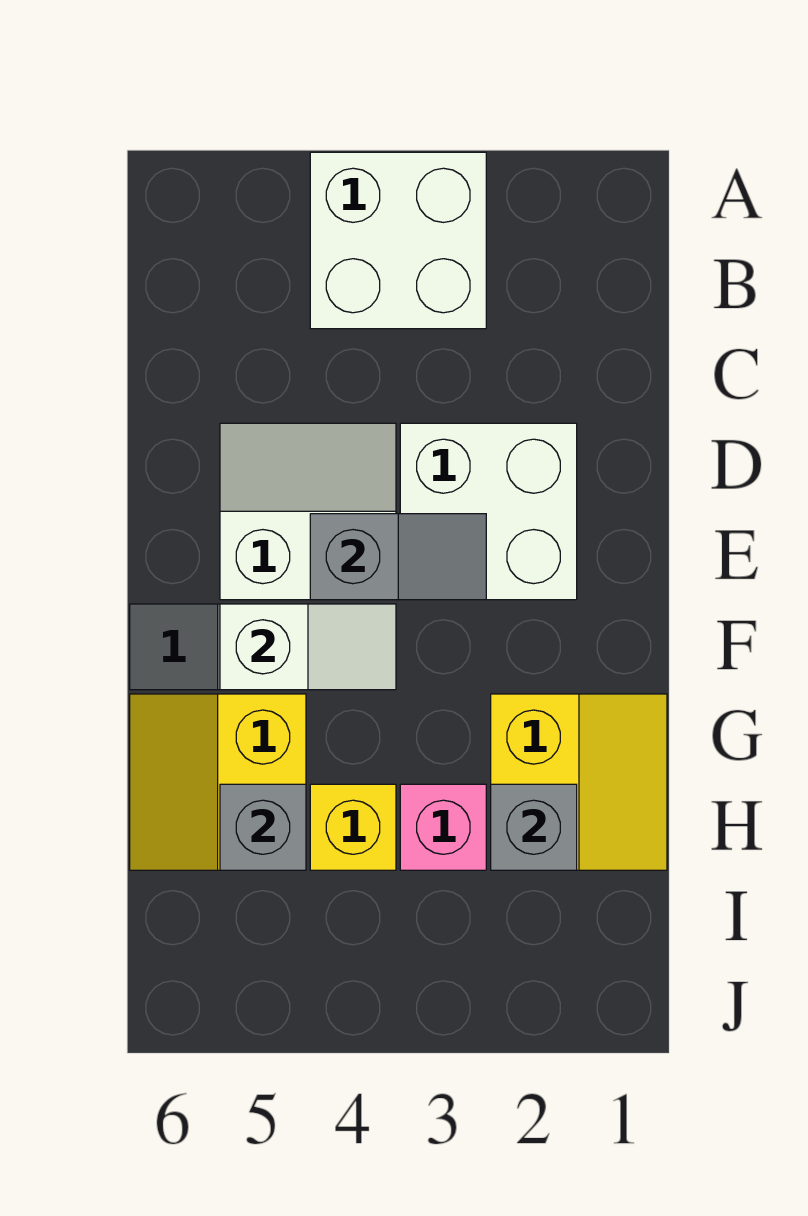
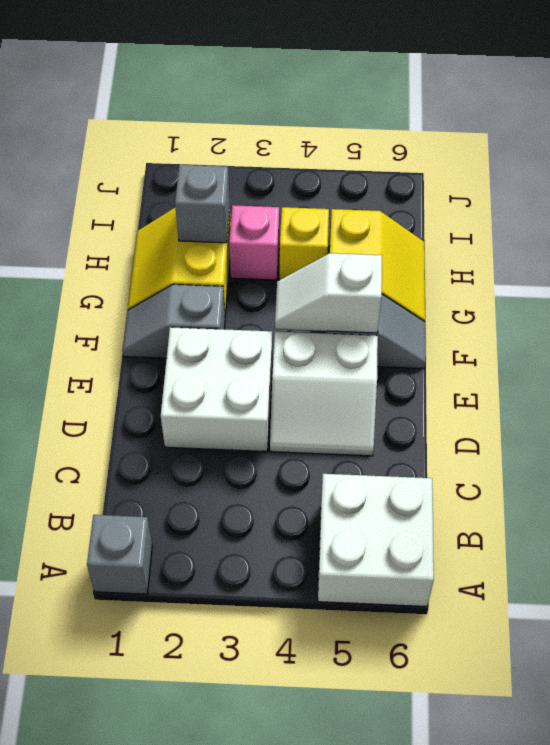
white 2x2 brick [310,152,486,329] -> white 2x2 brick moved to [318,474,434,607]
grey 1x2 slope [310,514,486,600] -> grey 1x2 slope moved to [122,284,225,358]
grey 1x1 brick [220,784,306,870] -> grey 1x1 brick moved to [87,515,152,594]

